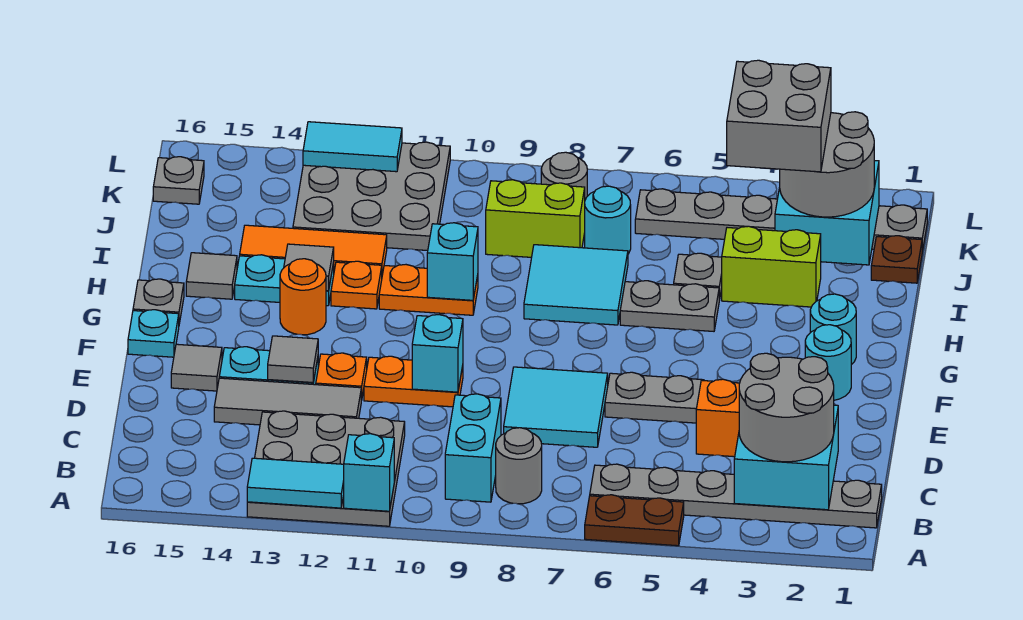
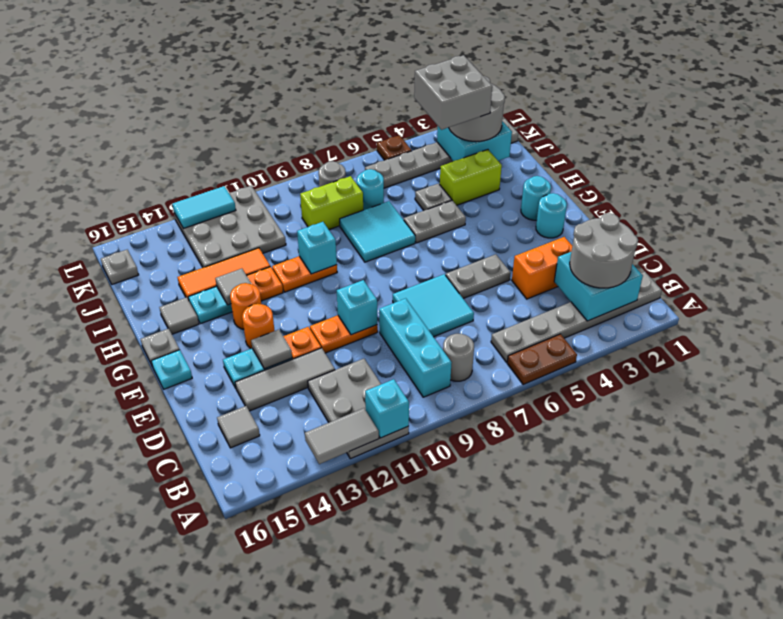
grey 3x3 plate [247,411,405,526] -> grey 2x3 plate [308,359,409,459]
cyan 1x2 tile [247,458,344,508] -> grey 1x2 tile [305,408,379,464]
cyan 1x2 brick [445,394,501,502] -> cyan 1x3 brick [379,298,452,397]
grey 1x1 tile [171,344,222,391] -> grey 1x1 tile moved to [217,406,260,448]
none -> orange 1x1 round brick [242,304,275,349]
brown 1x1 plate [871,236,922,283] -> brown 1x1 plate moved to [377,135,412,160]

